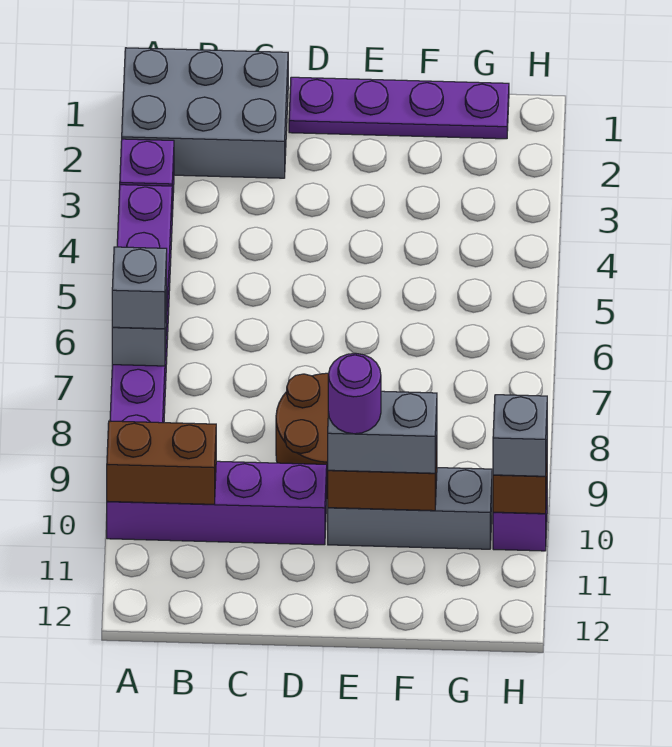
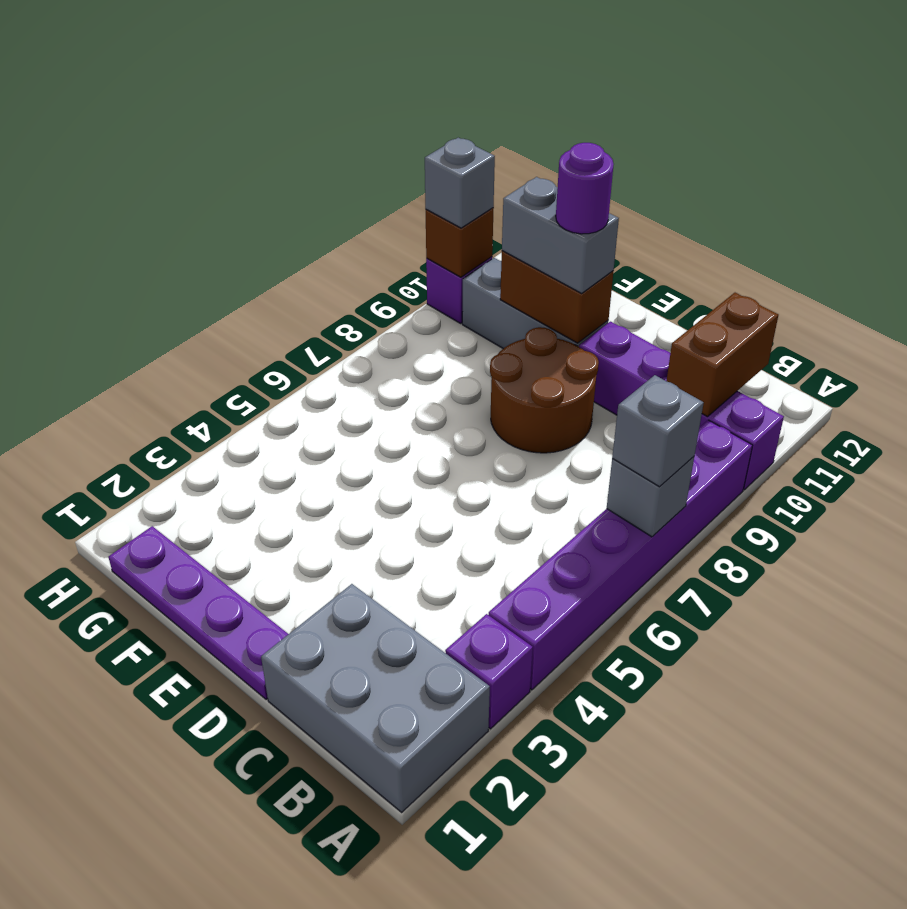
brown 1x2 brick [107,421,216,504] -> brown 1x2 brick turned to [667,293,778,417]

